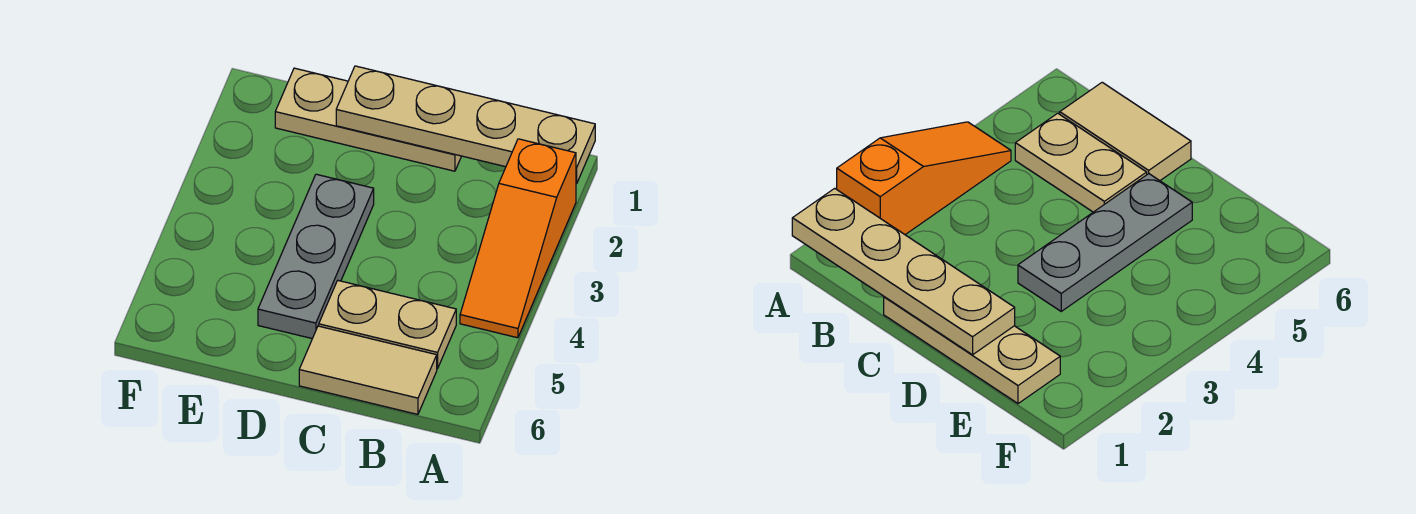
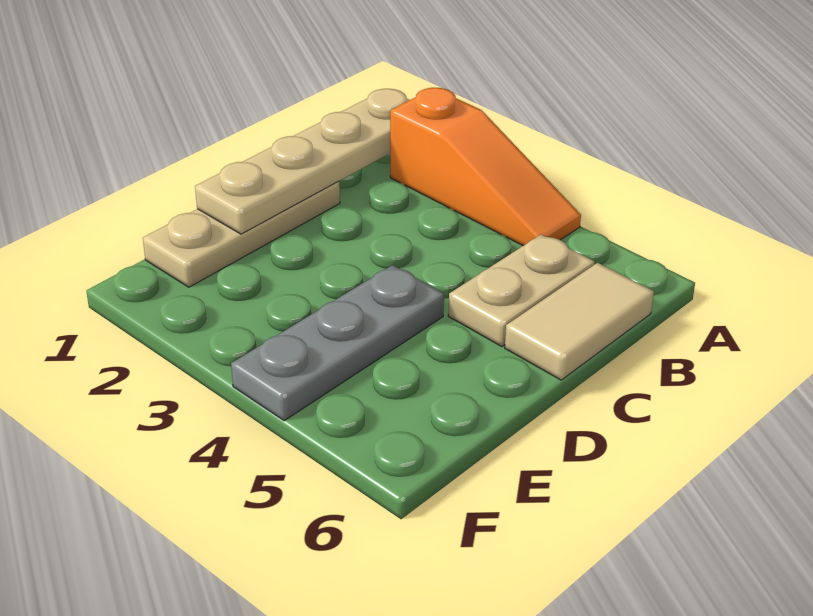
grey 1x3 plate [258,174,374,339] -> grey 1x3 plate turned to [231,265,444,421]

